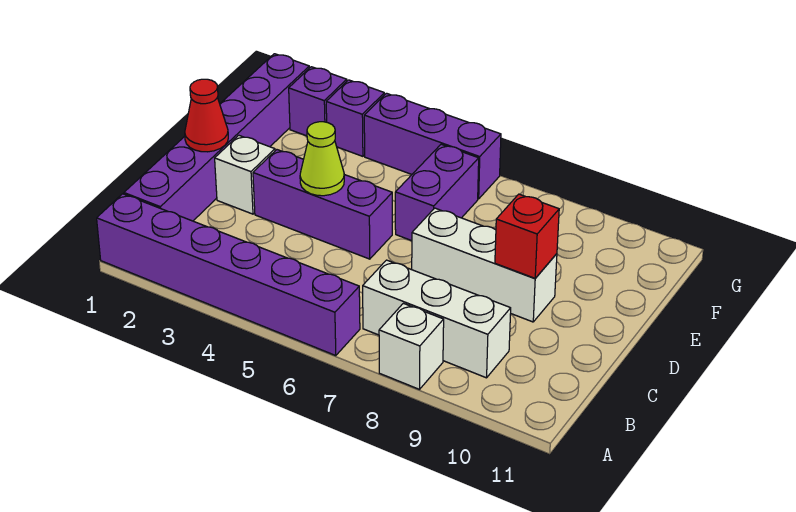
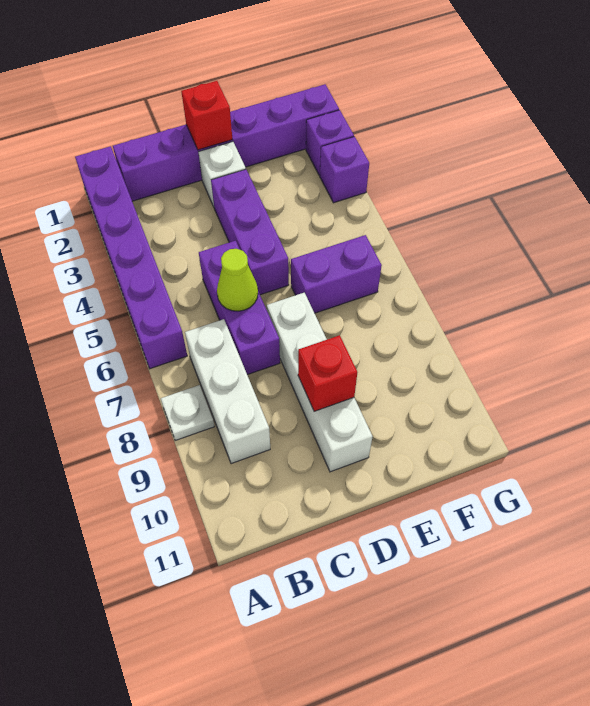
white 1x1 brick [379,303,444,389] -> white 1x1 plate [161,385,214,441]
red 1x1 cone [185,79,228,152] -> red 1x1 brick [181,81,232,150]
lime 1x1 cone [300,122,344,196] -> lime 1x1 cone moved to [217,249,258,311]
white 1x3 brick [412,208,557,322] -> white 1x4 brick [267,293,373,472]
purple 1x3 brick [364,93,501,199] -> purple 1x3 brick moved to [199,241,280,375]

